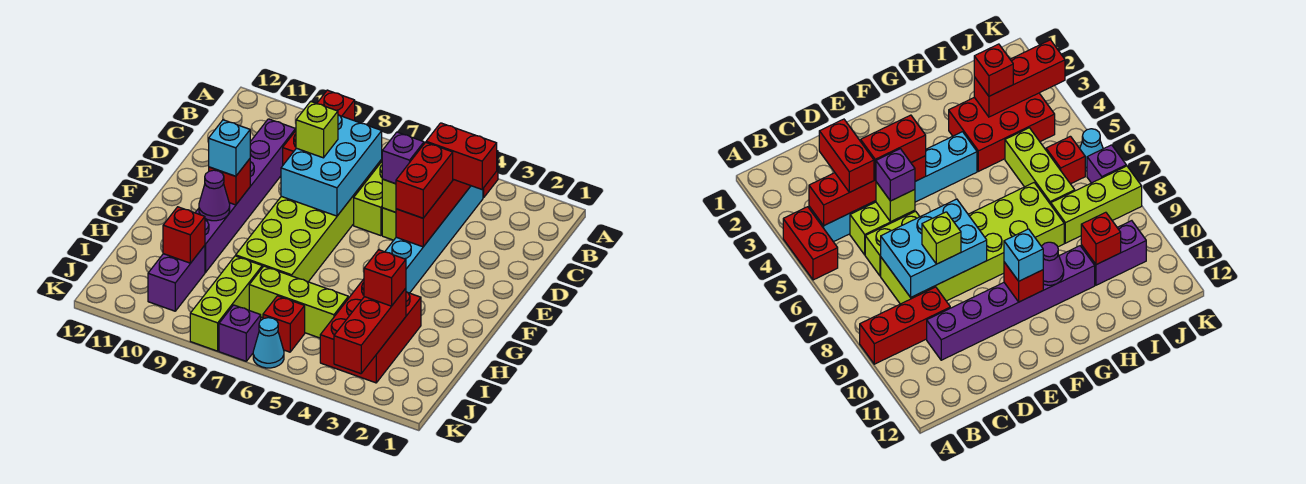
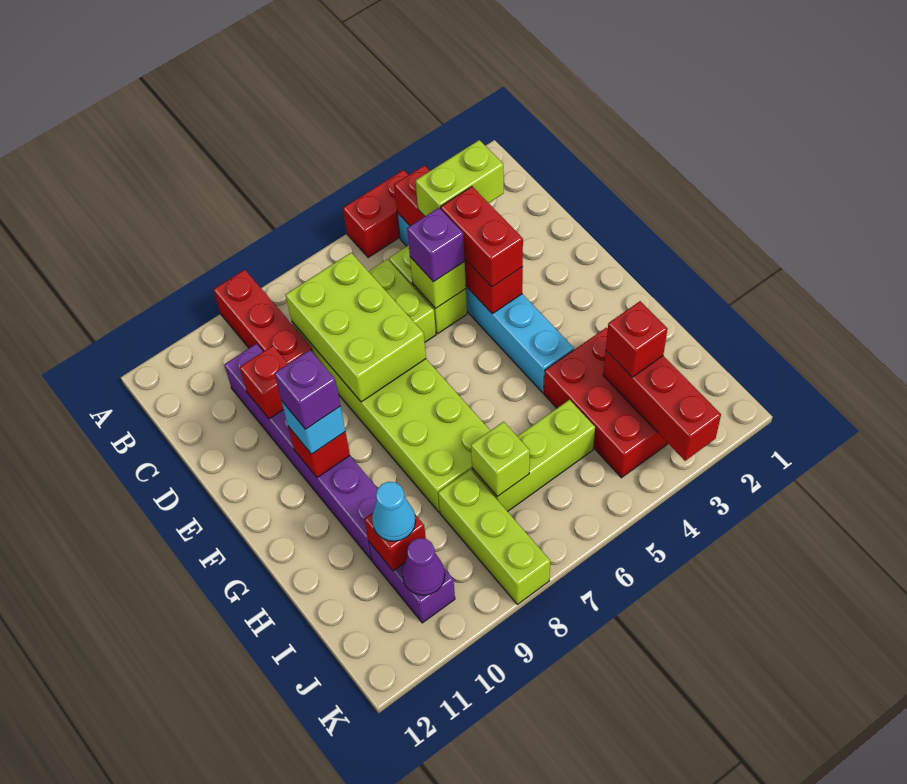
red 1x2 brick [426,123,497,189] -> lime 1x2 brick [416,140,504,216]
cyan 2x3 brick [281,115,382,216] -> lime 2x3 brick [286,253,426,402]
lime 1x1 brick [296,101,338,158] -> lime 1x1 brick moved to [471,422,530,497]
purple 1x1 cone [199,170,230,221] -> purple 1x1 cone moved to [402,538,445,595]
red 1x1 brick [263,296,305,352] -> red 1x1 brick moved to [240,346,288,419]
cyan 1x1 cone [253,318,284,368] -> cyan 1x1 cone moved to [372,482,416,541]
purple 1x1 brick [219,305,261,361] -> purple 1x1 brick moved to [274,350,340,429]

